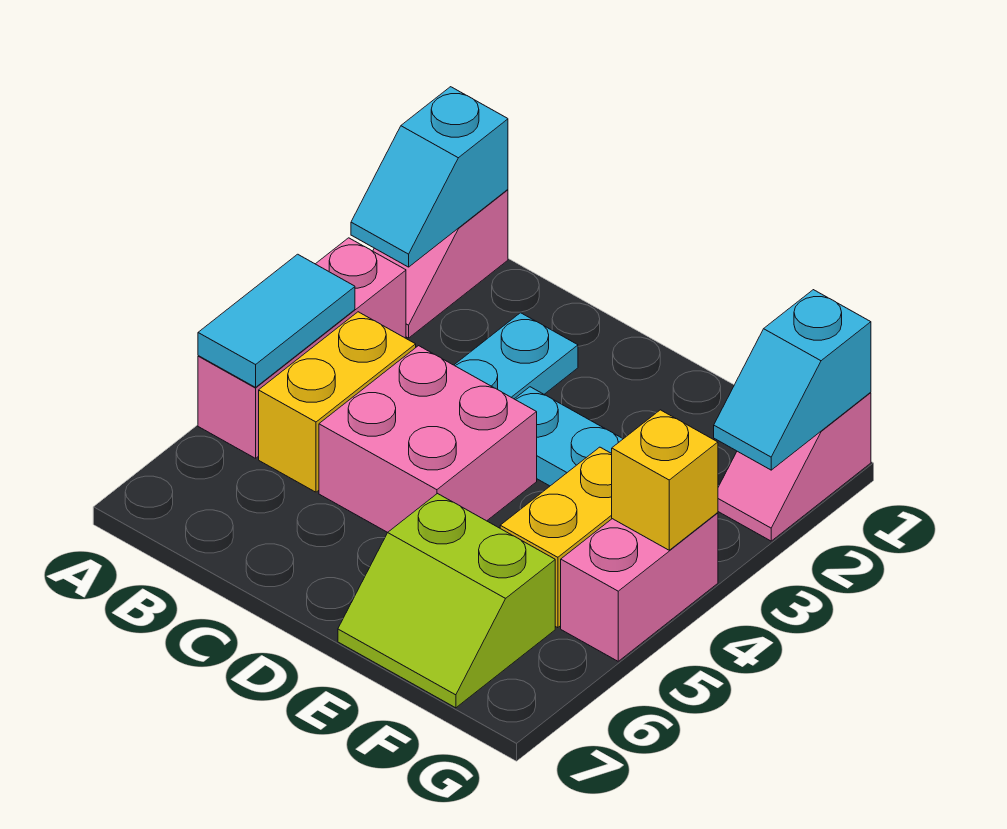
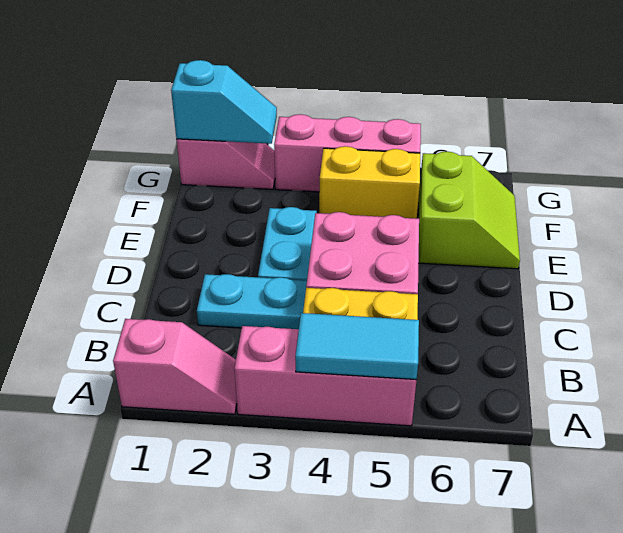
cyan 1x2 slope [351,87,508,267] -> none
pink 1x2 brick [561,513,718,661] -> pink 1x3 brick [274,114,421,192]
yellow 1x1 brick [612,410,718,550] -> none

